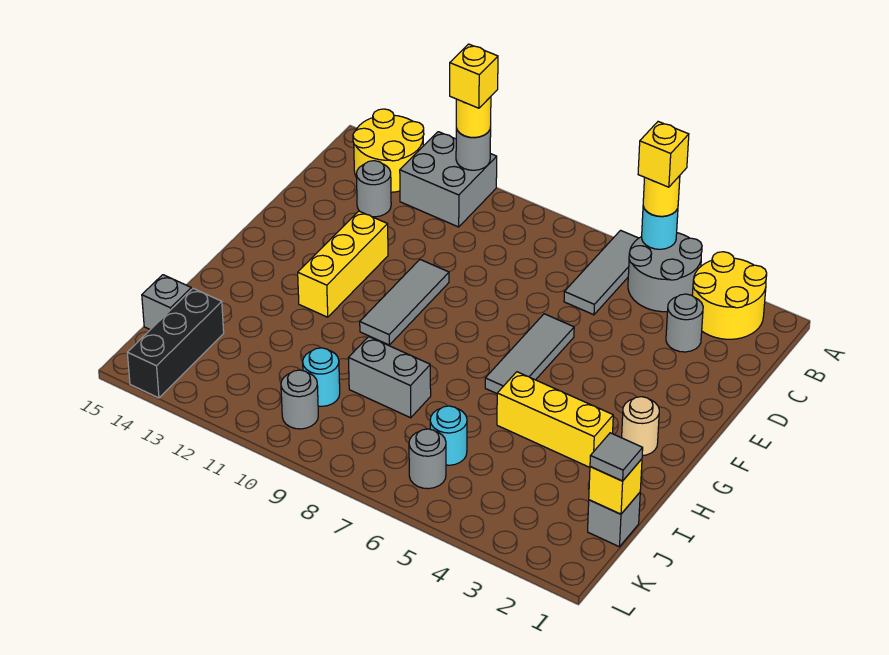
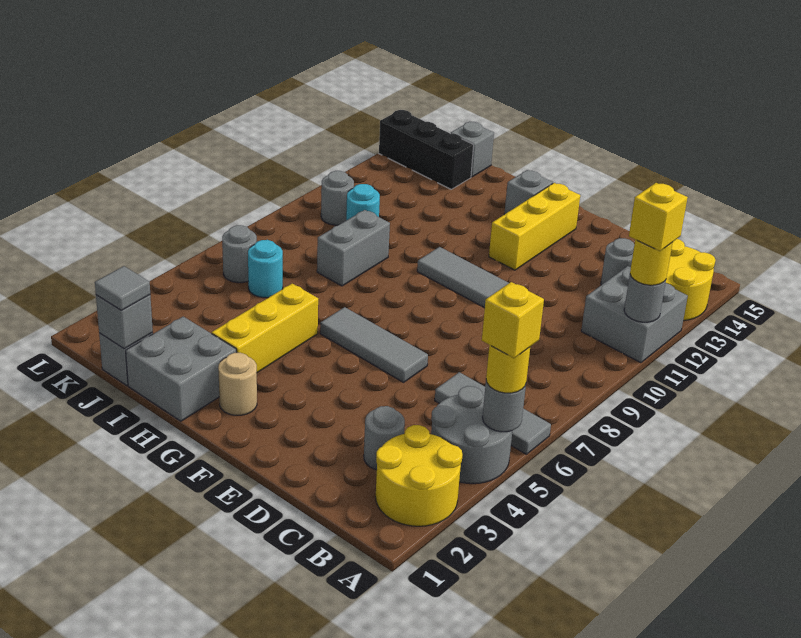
cyan 1x1 round brick [642,207,678,249] -> grey 1x1 round brick [482,381,526,432]
yellow 1x3 brick [298,211,388,317] -> yellow 1x3 brick turned to [489,183,580,270]
none -> grey 1x1 brick [504,170,553,214]
none -> grey 2x2 brick [126,317,237,421]
yellow 1x1 brick [589,459,642,514] -> grey 1x1 brick [96,295,153,349]

